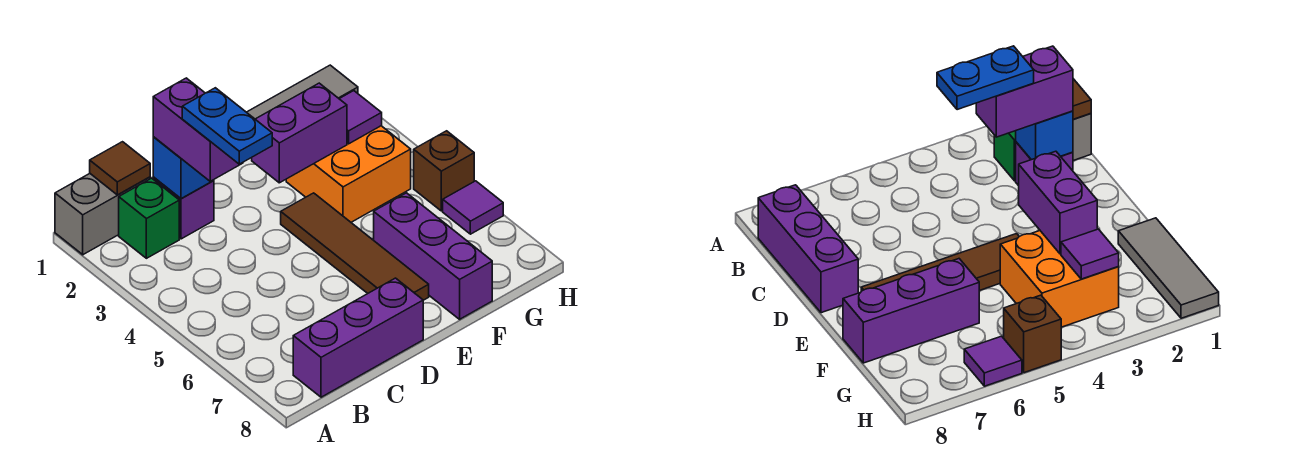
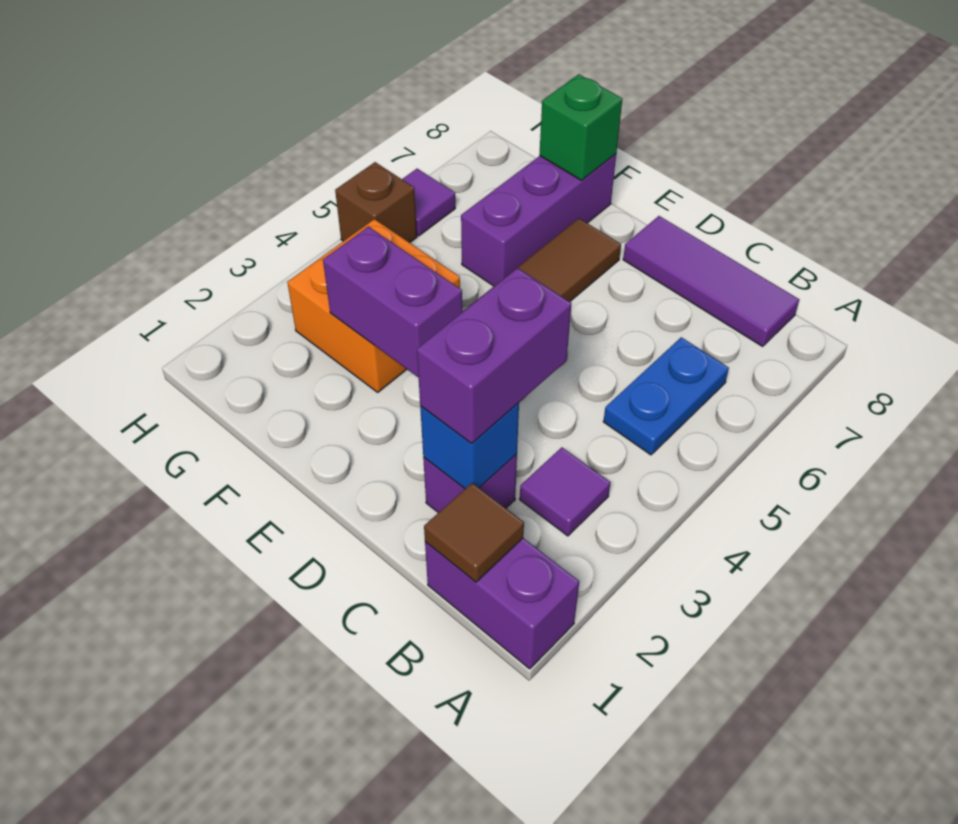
grey 1x2 brick [55,174,150,255] -> purple 1x2 brick [425,538,579,669]
green 1x1 brick [119,178,179,258] -> green 1x1 brick moved to [539,74,622,180]
purple 1x3 brick [293,278,423,397] -> purple 1x3 tile [623,216,799,346]
blue 1x2 plate [182,88,272,164] -> blue 1x2 plate moved to [603,337,729,455]
grey 1x3 tile [247,65,358,119] -> none
purple 1x1 tile [340,91,382,144] -> purple 1x1 tile moved to [520,447,610,536]

